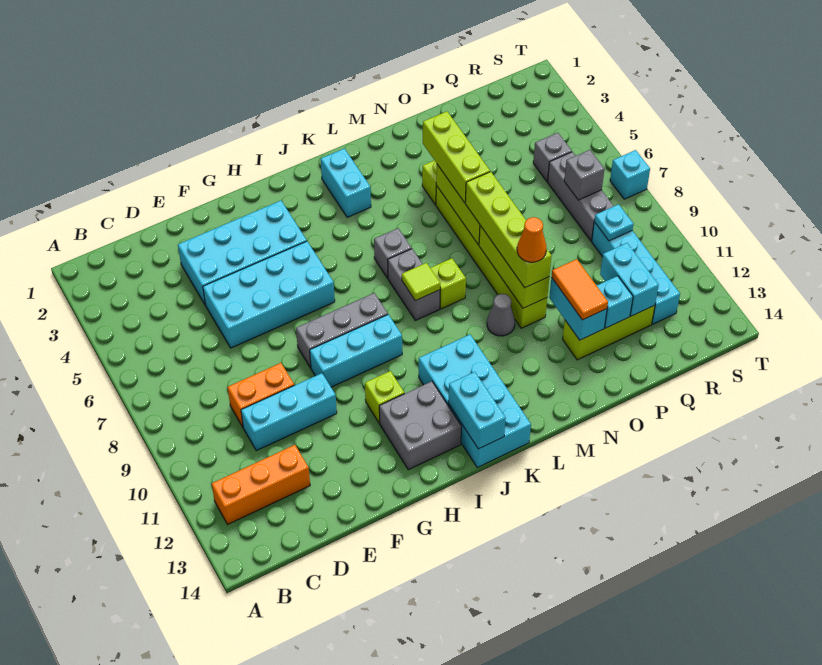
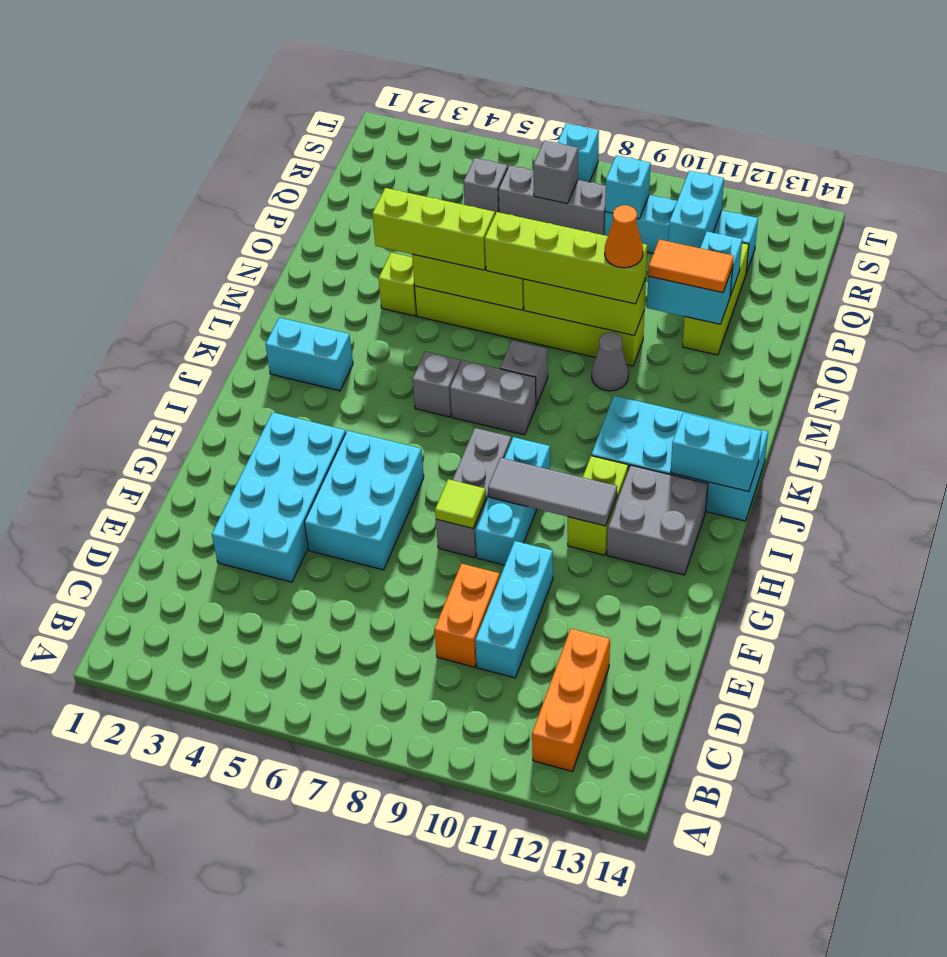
cyan 2x4 brick [203,241,335,348] -> cyan 2x3 brick [304,430,424,570]
none -> grey 1x3 tile [488,458,617,526]
lime 1x1 brick [365,371,404,423] -> lime 1x2 brick [568,456,628,555]
lime 1x1 tile [402,263,440,301] -> lime 1x1 tile moved to [435,479,486,528]
lime 1x1 brick [431,258,466,309] -> grey 1x1 brick [500,340,548,405]
cyan 1x2 brick [600,243,659,316] -> cyan 1x2 brick turned to [668,171,724,248]
cyan 1x1 plate [594,204,633,241] -> cyan 1x1 brick [605,155,651,219]

